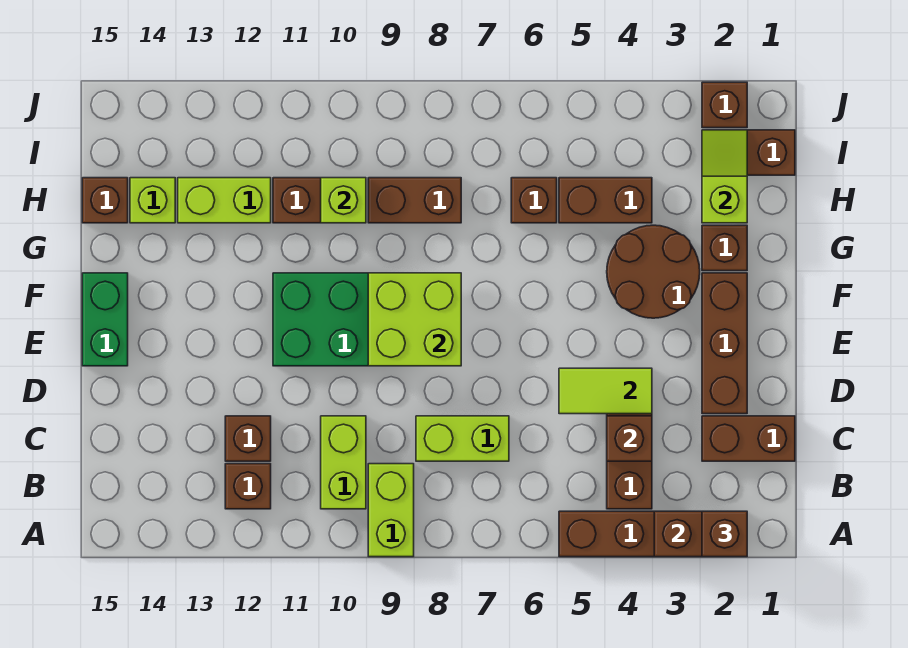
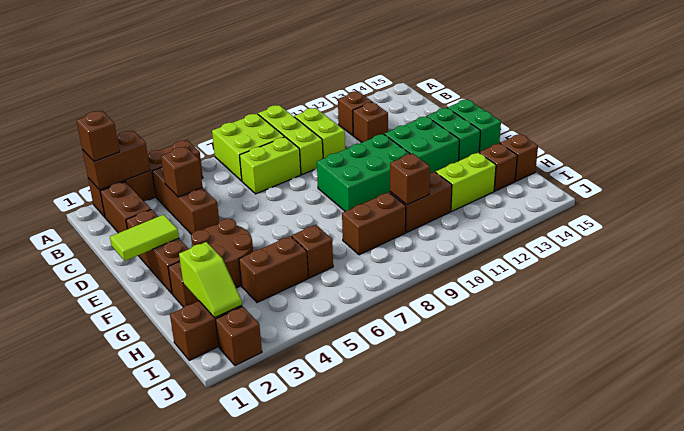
lime 1x2 brick [368,464,414,557] -> lime 1x3 brick [258,105,323,175]
brown 1x2 brick [702,416,795,461] -> brown 1x2 brick turned to [100,182,151,233]
lime 1x2 tile [559,368,652,414] -> lime 1x2 tile moved to [110,215,179,261]
lime 2x2 brick [368,273,461,366] -> lime 2x2 brick moved to [212,114,285,181]
none -> green 2x2 brick [384,116,460,173]
none -> green 1x2 brick [427,108,481,161]
lime 1x1 brick [321,178,366,223] -> brown 1x1 brick [390,153,430,205]
lime 1x1 brick [130,178,175,223] -> brown 1x1 brick [479,143,517,191]

